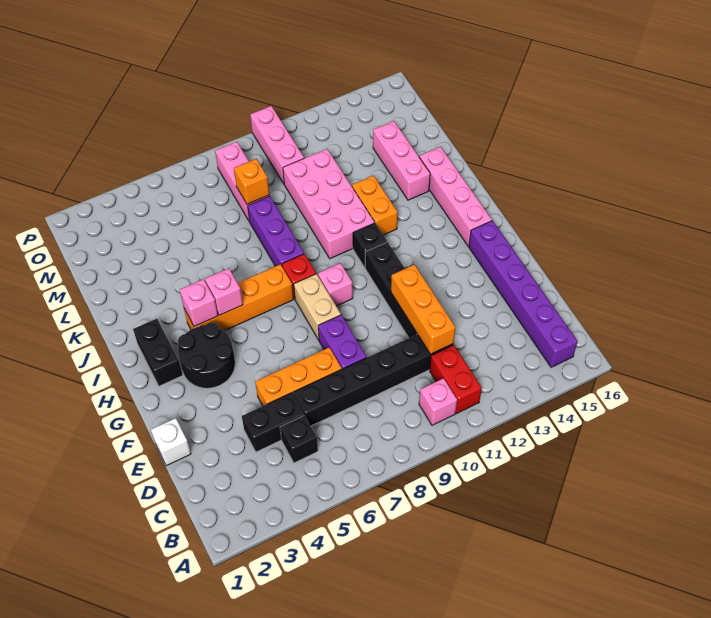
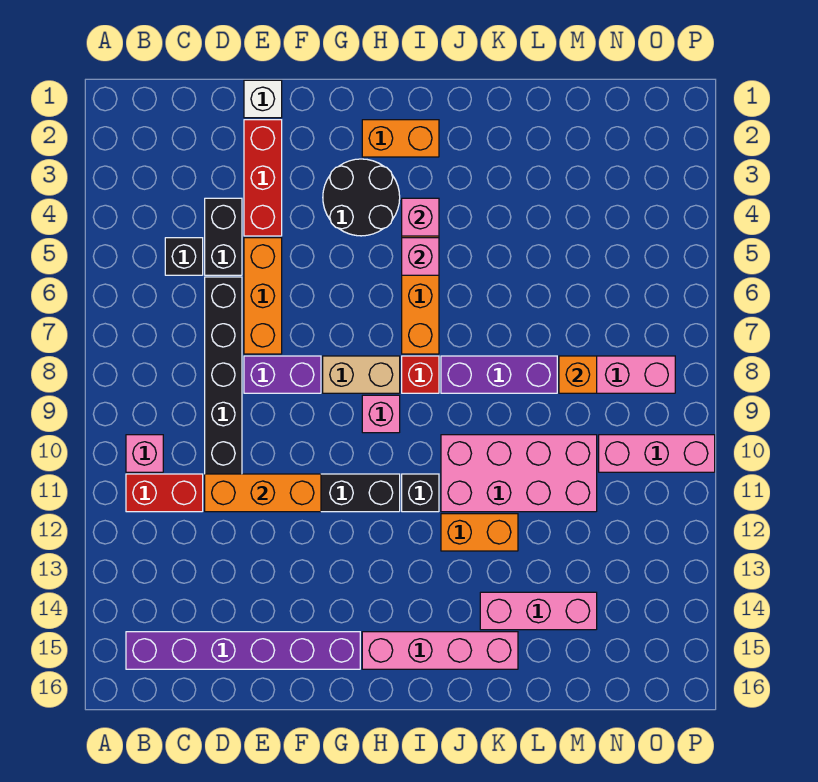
none -> red 1x3 brick [244,120,282,236]
black 1x2 brick [133,319,183,386] -> orange 1x2 brick [362,120,439,157]

